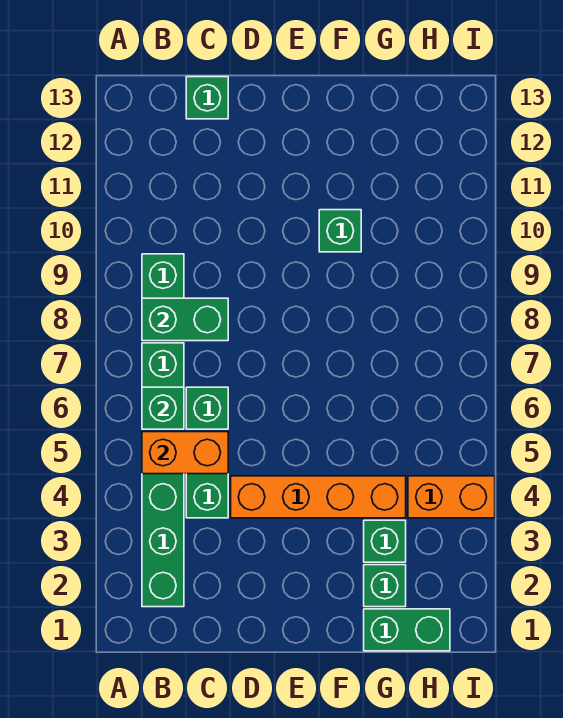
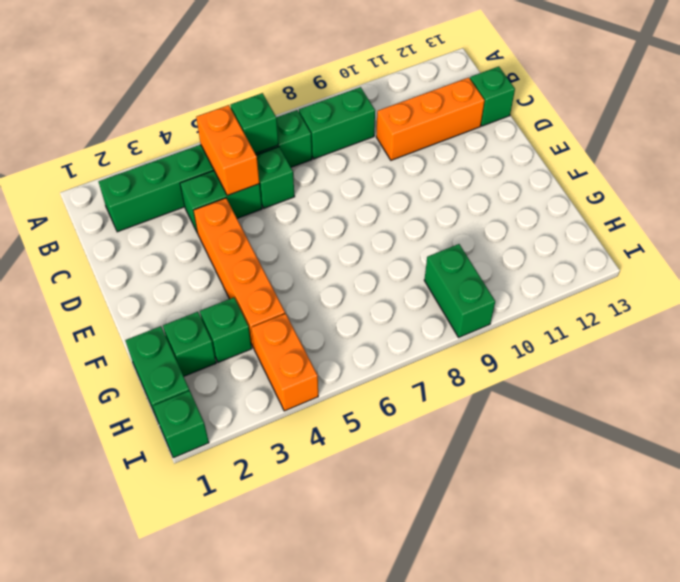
green 1x2 brick [142,298,228,341] -> green 1x2 brick moved to [424,244,495,337]
none -> orange 1x3 brick [376,77,485,160]
green 1x1 brick [319,210,361,252] -> green 1x1 brick moved to [153,391,209,458]

